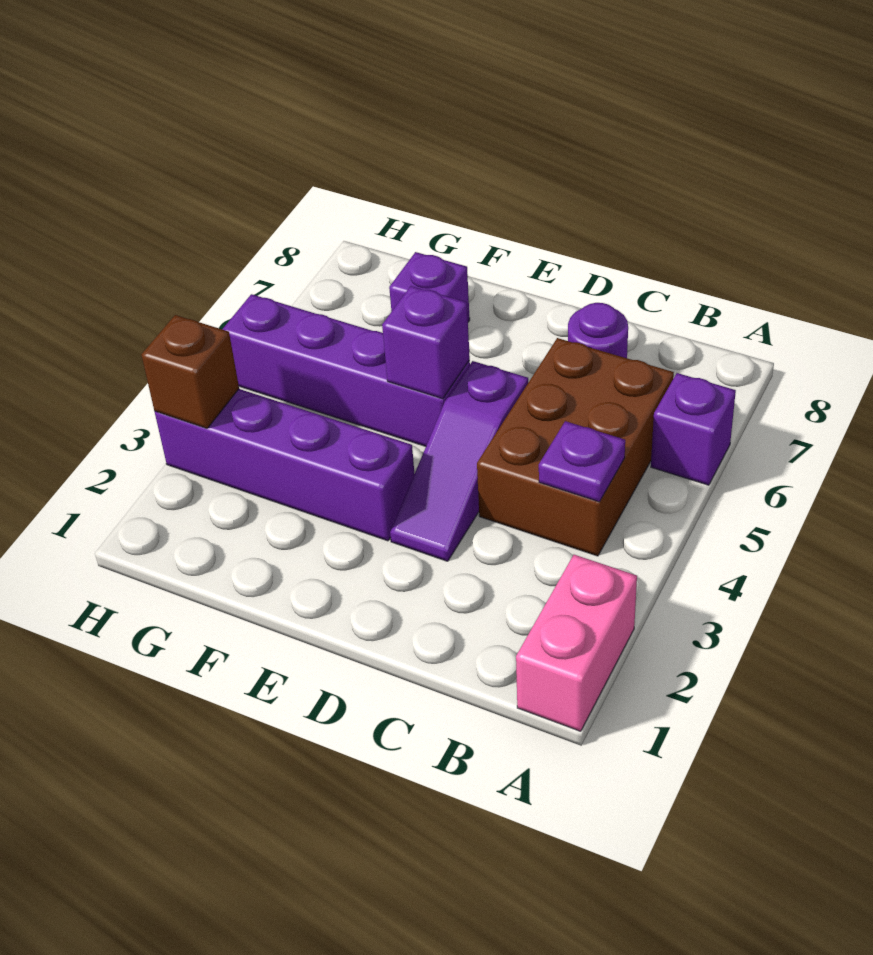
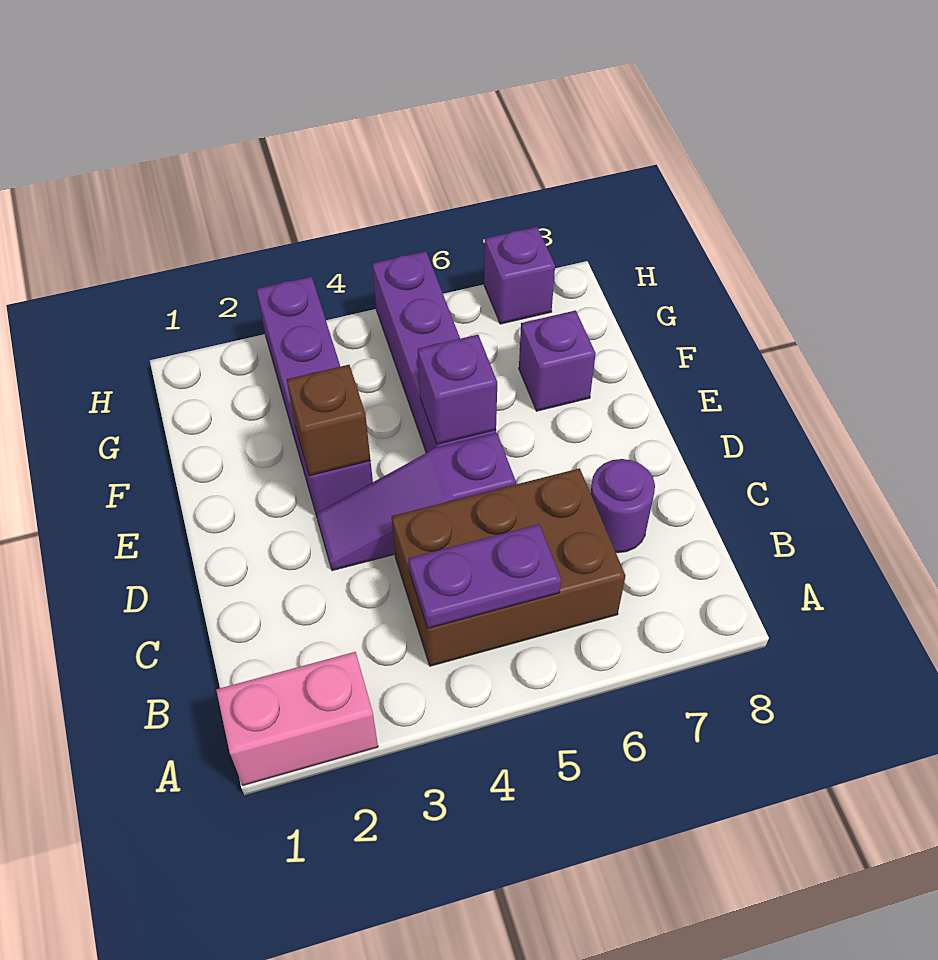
purple 1x1 brick [651,373,736,485] -> purple 1x1 brick moved to [484,227,555,324]
purple 1x1 plate [539,421,625,502] -> purple 1x2 plate [409,524,561,628]
brown 1x1 brick [142,315,239,428] -> brown 1x1 brick moved to [287,365,370,476]

